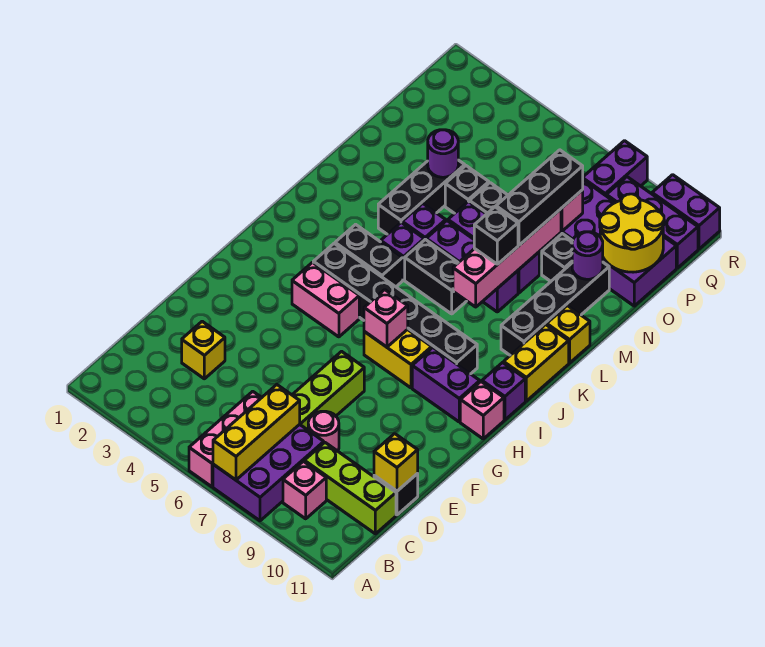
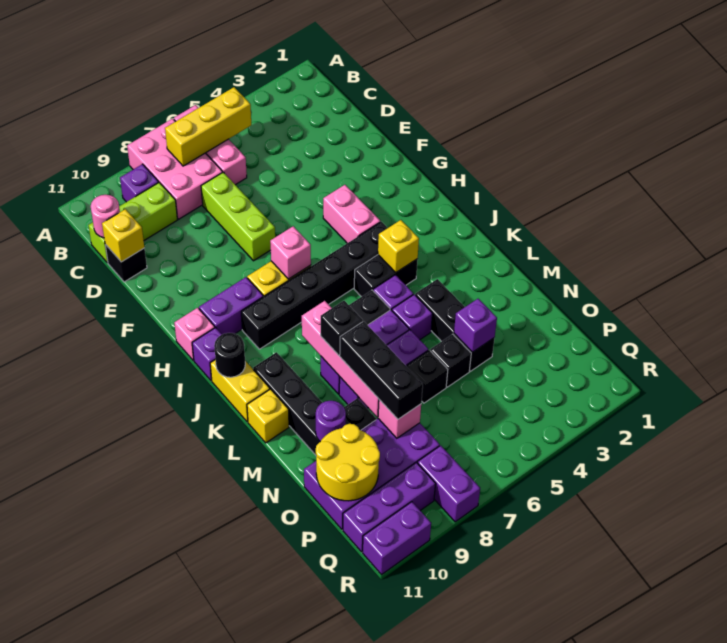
purple 2x3 brick [213,424,324,521] -> pink 2x3 brick [127,119,223,219]
yellow 1x3 brick [213,385,300,480] -> yellow 1x3 brick turned to [165,87,251,166]
pink 1x1 brick [283,461,326,519] -> purple 1x1 brick [120,164,159,202]
yellow 1x1 brick [182,321,225,379] -> yellow 1x1 brick moved to [378,220,419,272]
pink 1x1 round brick [308,411,339,451] -> pink 1x1 round brick moved to [91,195,120,238]
pink 1x2 brick [292,263,359,337] -> pink 1x2 brick turned to [323,185,380,243]
none -> black 1x1 round brick [214,333,245,377]
purple 1x1 round brick [428,130,458,177] -> purple 1x1 brick [454,299,497,352]

